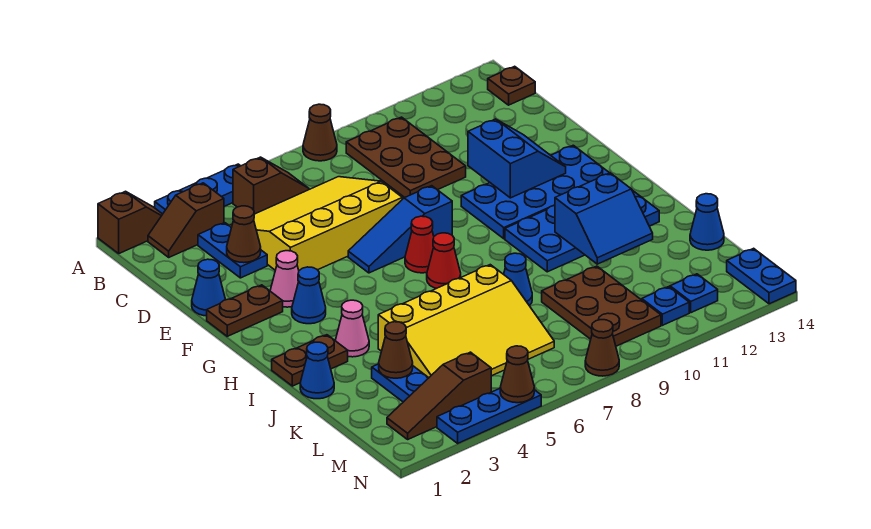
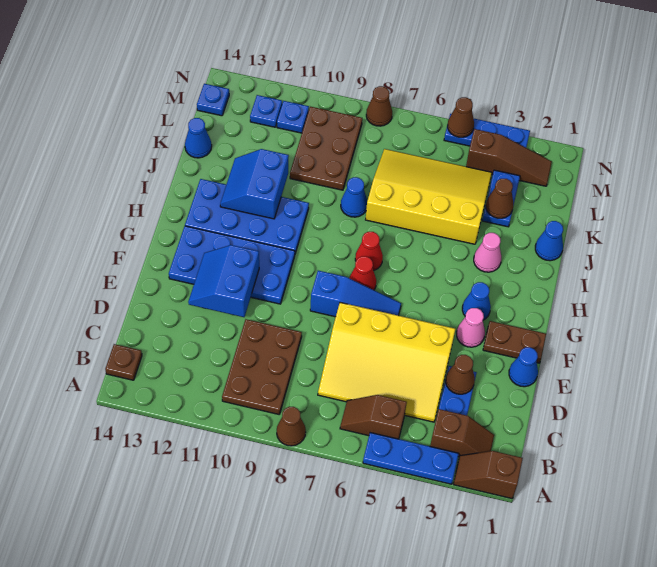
brown 1x2 plate [272,335,348,386] -> none
blue 2x2 slope [555,173,653,264] -> blue 2x2 slope turned to [220,149,289,219]
blue 1x2 plate [727,248,796,304] -> blue 1x1 plate [197,84,229,116]

